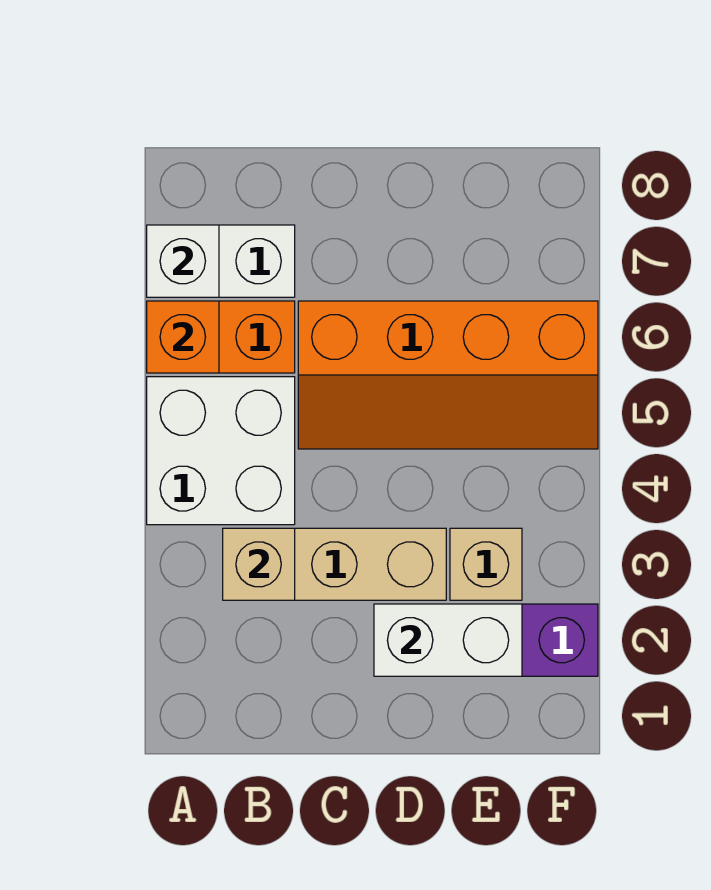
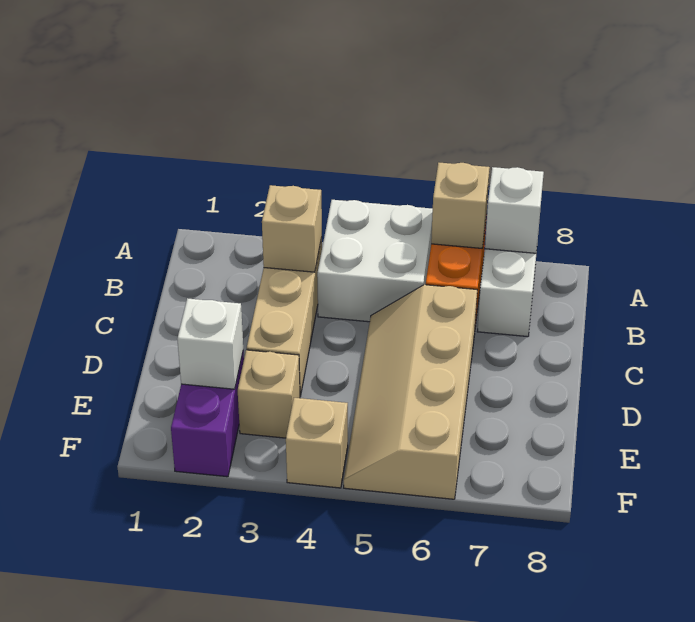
orange 1x1 brick [147,301,219,373] -> tan 1x1 brick [431,163,490,248]
orange 2x4 slope [298,301,598,449] -> tan 2x4 slope [344,285,477,499]
white 1x2 brick [374,604,522,676] -> white 1x1 brick [177,298,243,389]
none -> tan 1x1 brick [286,398,348,488]

